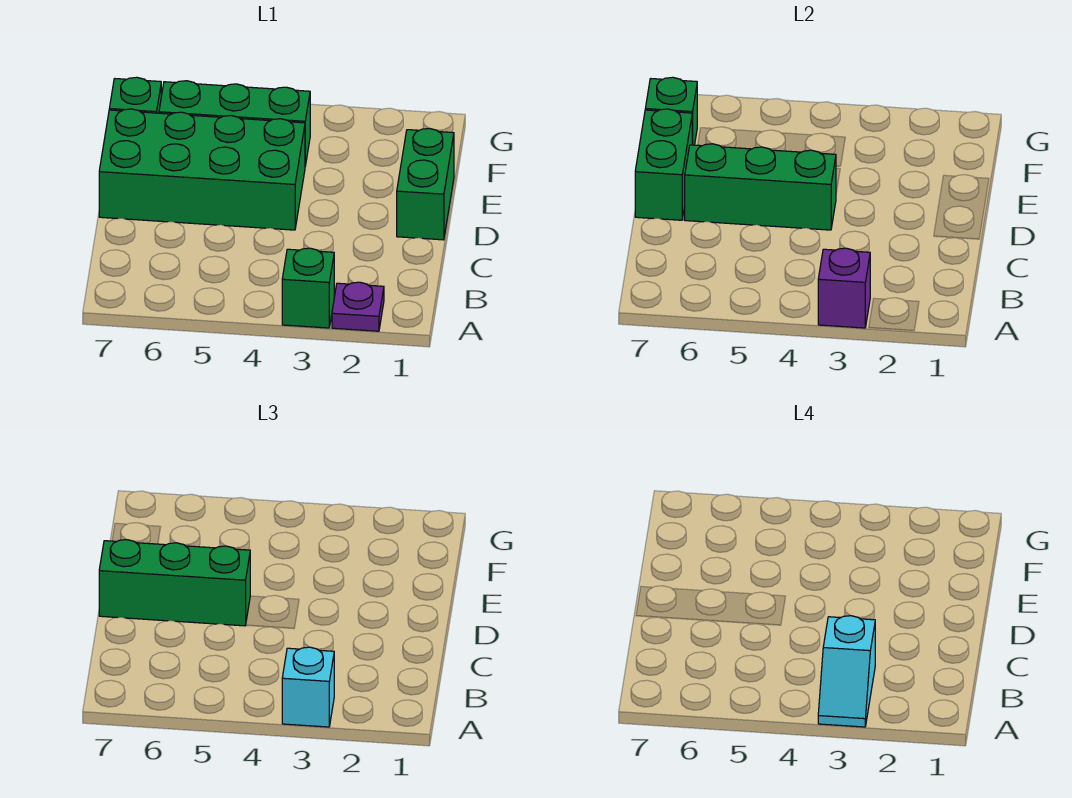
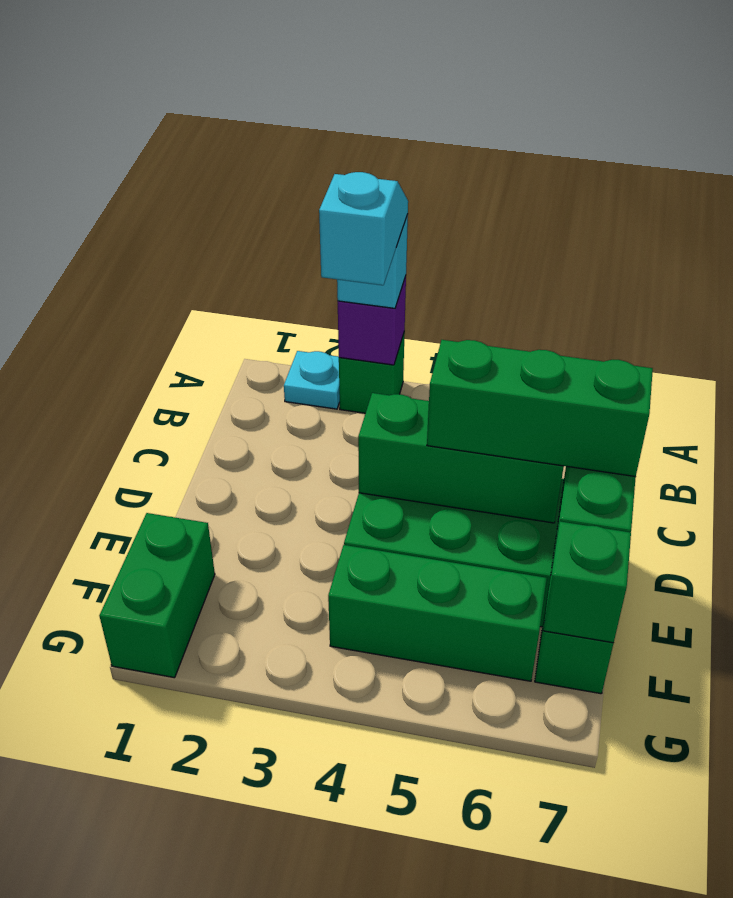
purple 1x1 plate [332,282,384,331] -> cyan 1x1 plate [284,351,340,409]
green 1x2 brick [397,128,454,240] -> green 1x2 brick moved to [99,513,215,678]

